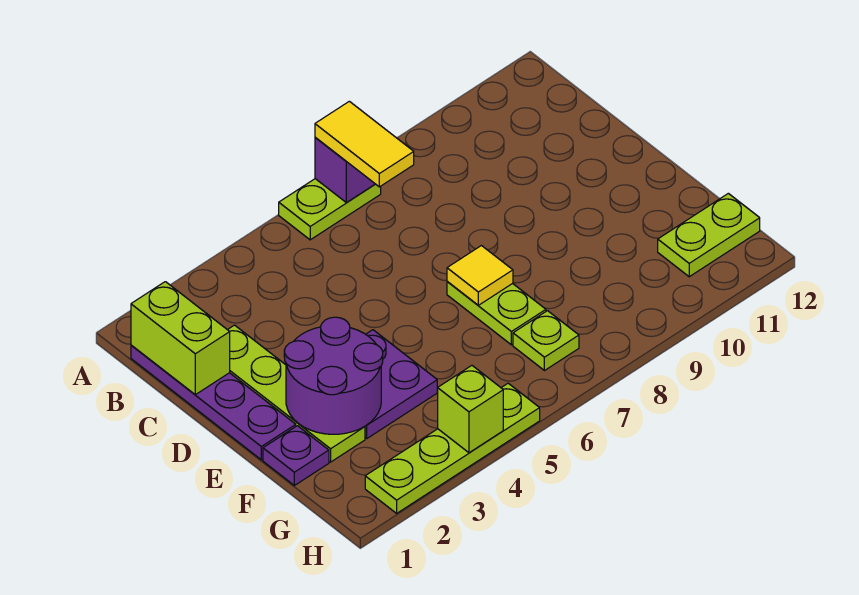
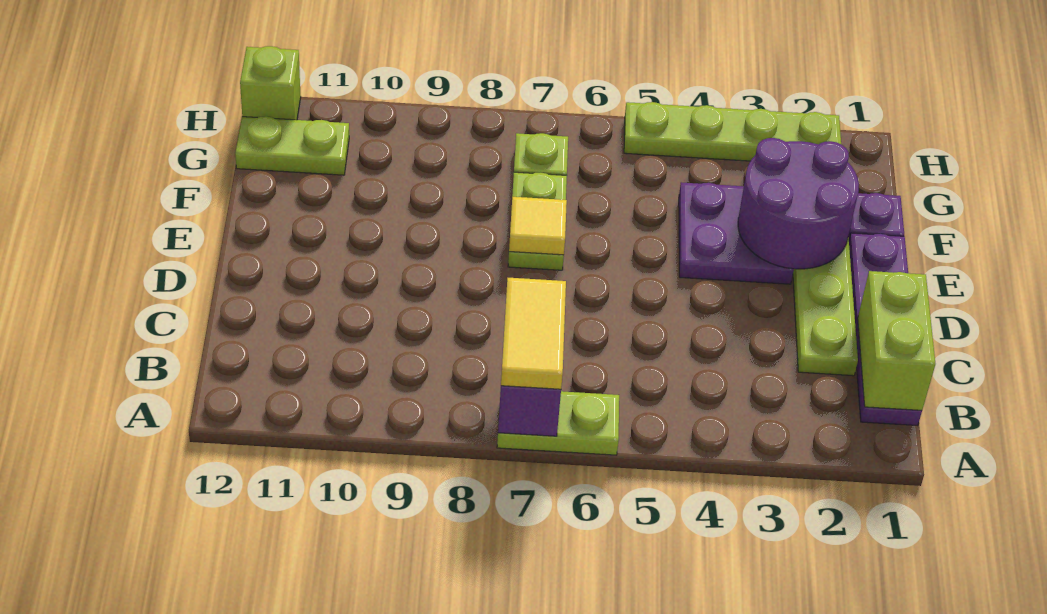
lime 1x1 brick [438,366,503,453] -> lime 1x1 brick moved to [240,46,301,120]

